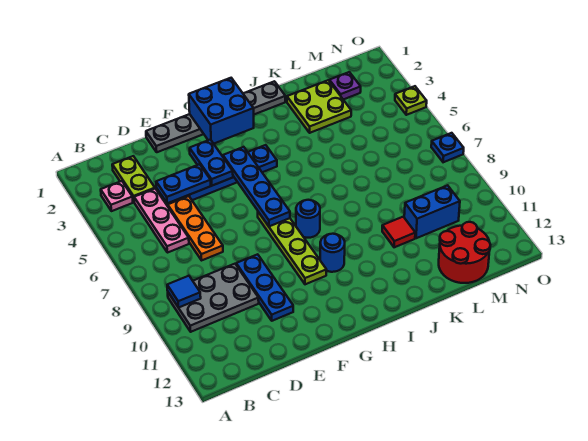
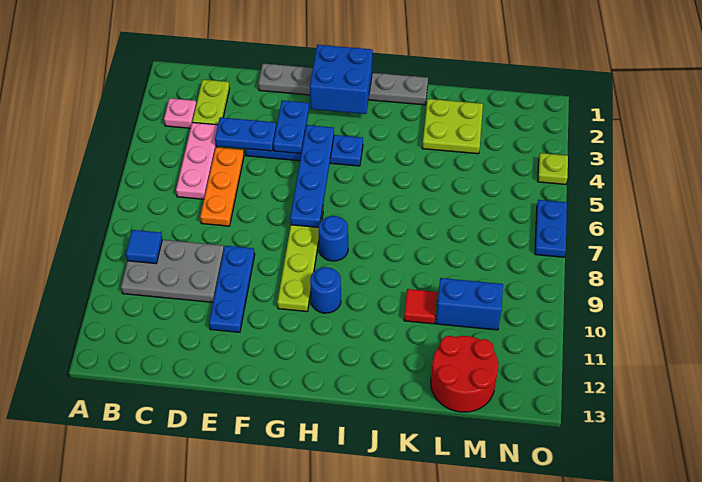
purple 1x1 plate [329,72,361,100] -> none
blue 1x1 plate [431,133,464,162] -> blue 1x2 plate [535,200,567,257]

